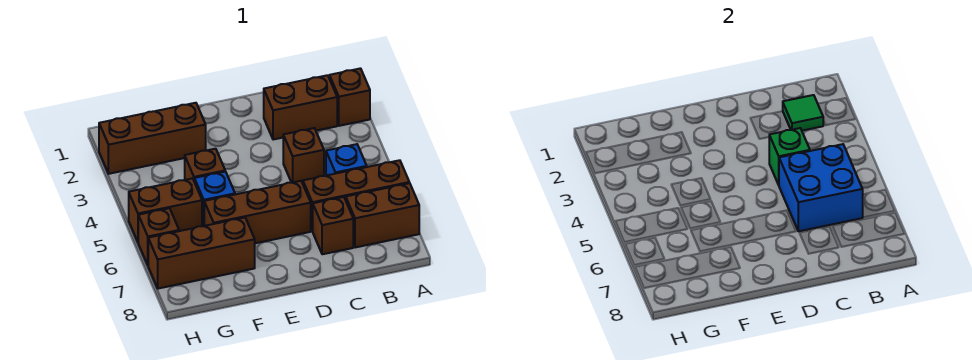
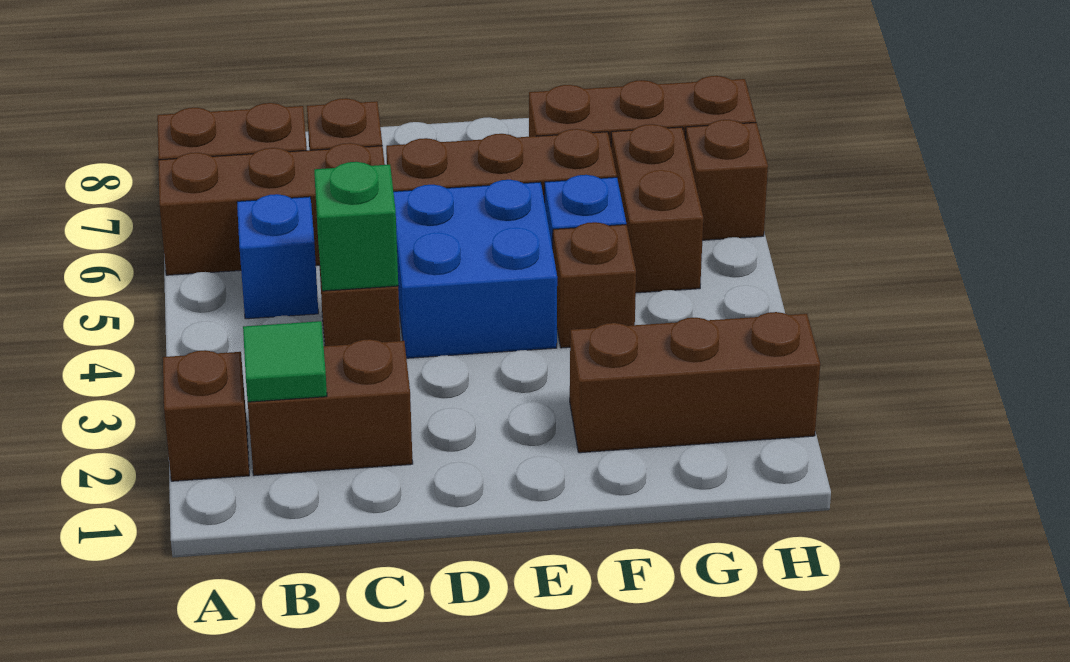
blue 2x2 brick [779,144,863,231] -> blue 2x2 brick moved to [393,180,557,358]
brown 1x2 brick [129,178,202,242] -> brown 1x2 brick turned to [611,124,703,293]

